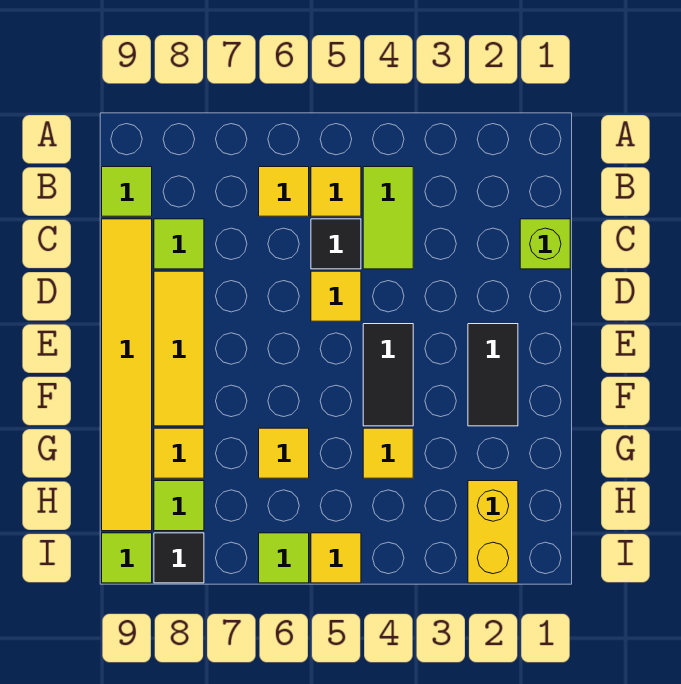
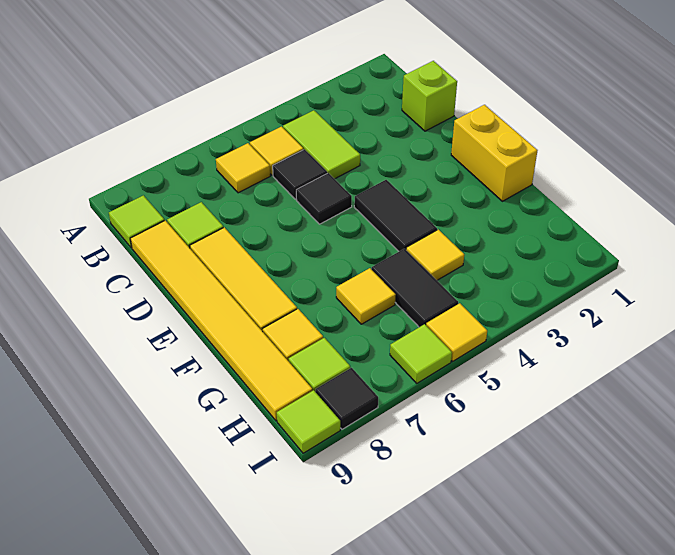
yellow 1x1 tile [311,271,361,321] -> black 1x1 tile [296,173,352,224]
black 1x2 tile [468,324,518,426] -> black 1x2 tile moved to [372,249,458,327]
yellow 1x2 brick [468,481,518,583] -> yellow 1x2 brick moved to [451,105,537,201]

